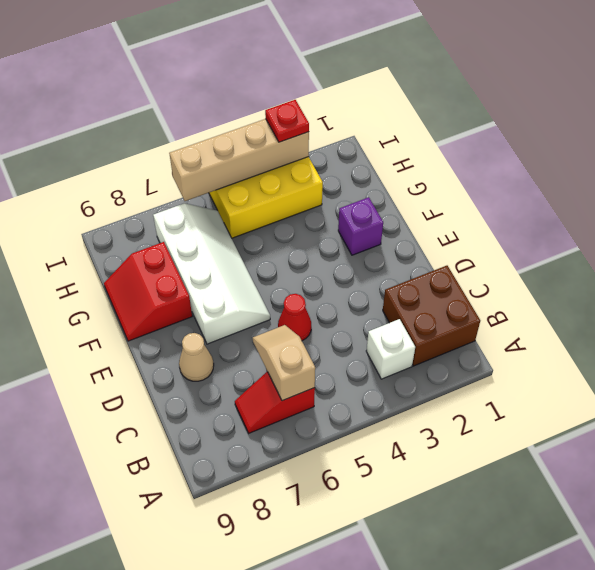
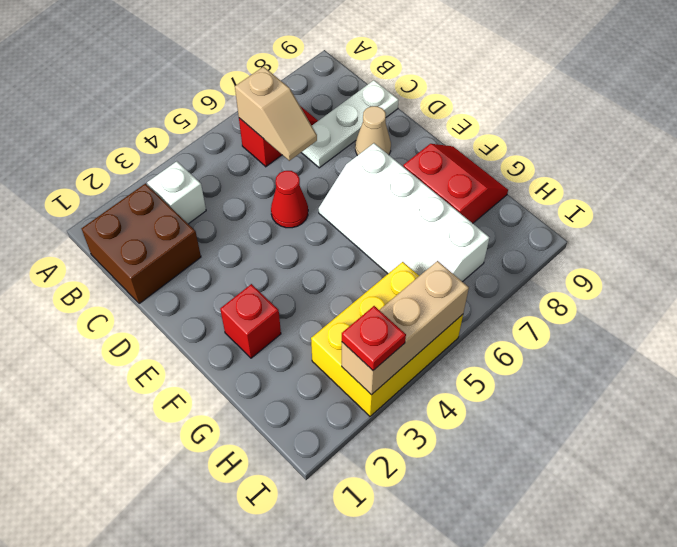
none -> white 1x3 plate [301,80,399,168]
purple 1x1 brick [338,197,383,255] -> red 1x1 brick [220,284,281,358]
tan 1x4 brick [169,119,309,201] -> tan 1x3 brick [342,261,469,395]

